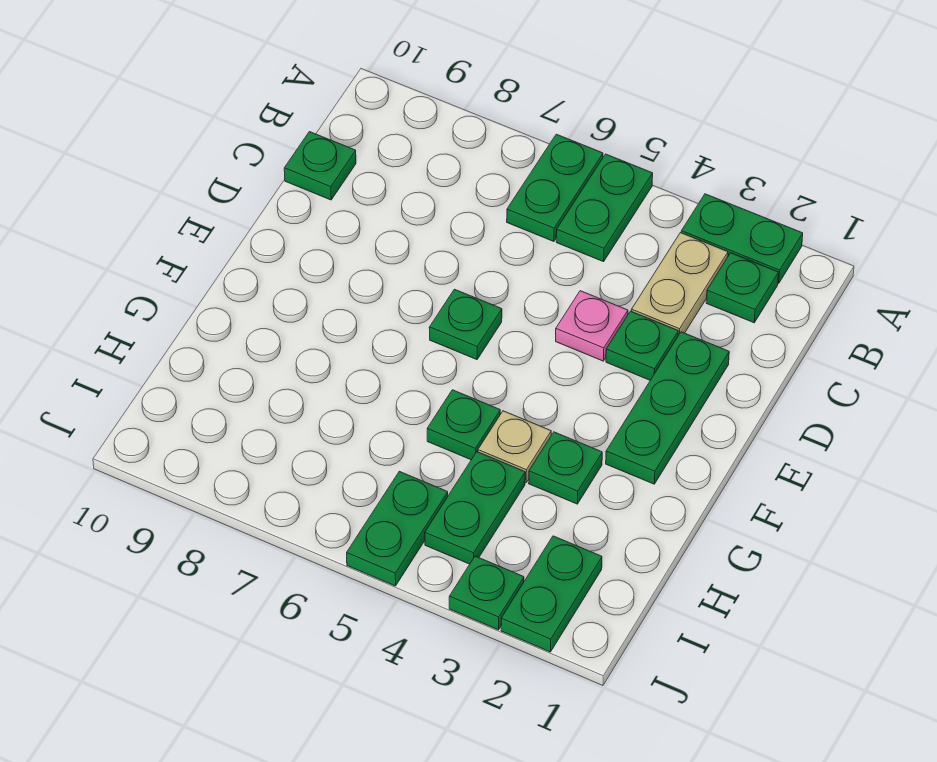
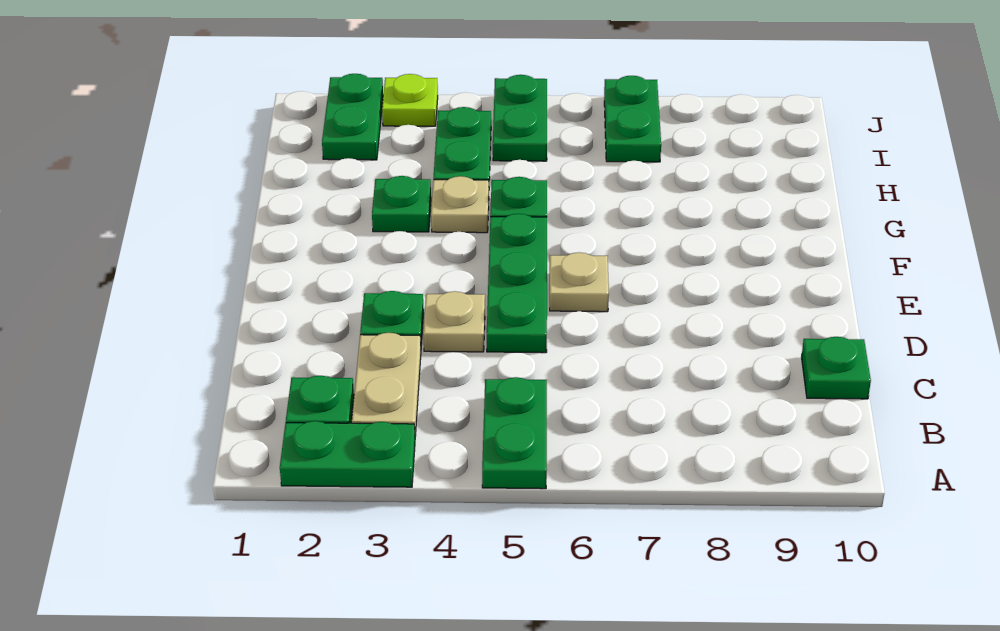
green 1x2 plate [507,134,603,241] -> green 1x2 plate moved to [604,76,661,162]
green 1x3 plate [606,332,729,484] -> green 1x3 plate moved to [487,214,547,353]
pink 1x1 plate [556,291,628,361] -> tan 1x1 plate [423,291,485,352]
green 1x1 plate [429,289,502,360] -> tan 1x1 plate [550,252,609,312]
green 1x1 plate [449,556,524,630] -> lime 1x1 plate [382,74,438,126]

